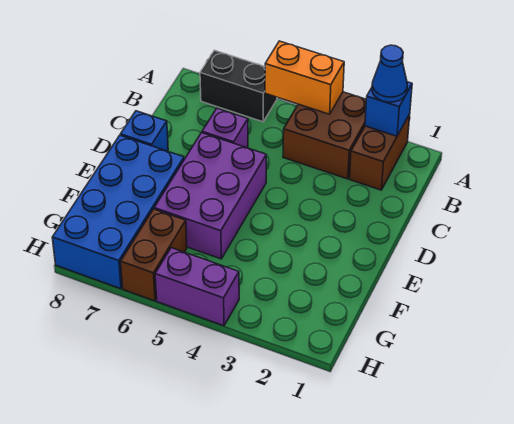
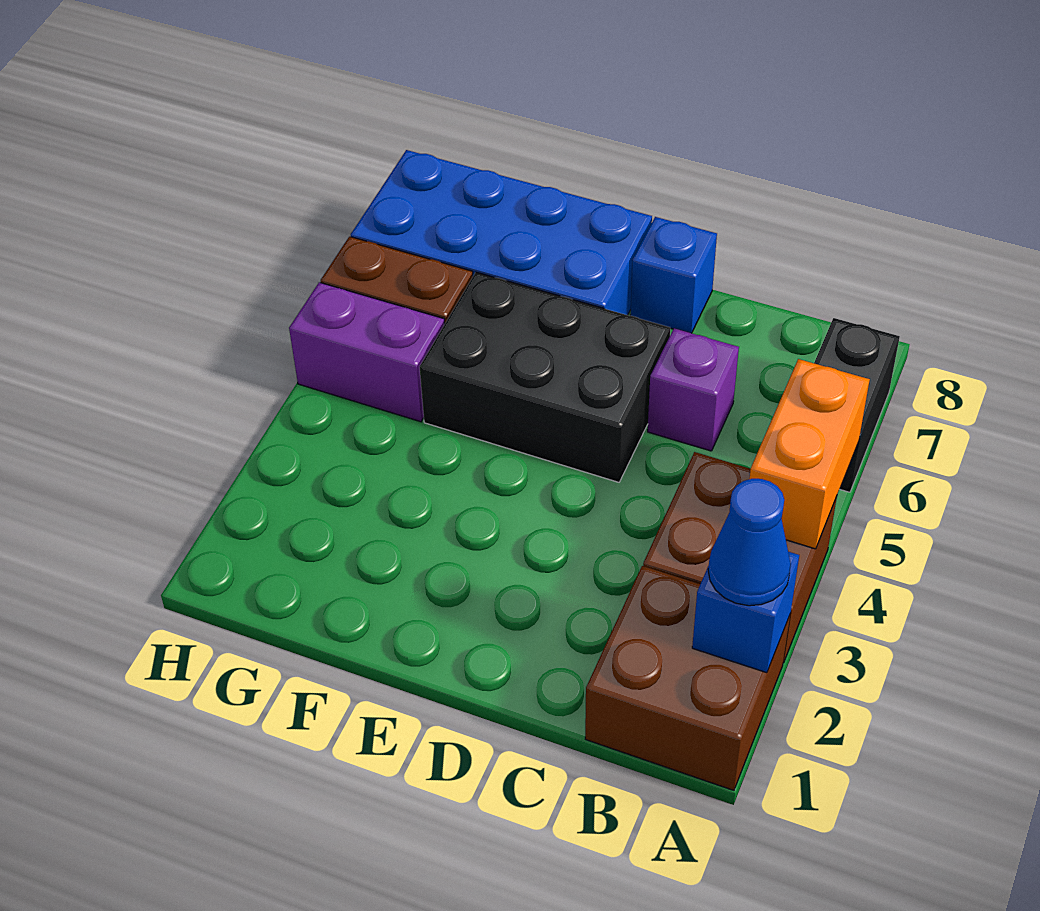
brown 1x2 brick [350,114,410,190] -> brown 2x2 brick [585,566,790,790]
purple 2x3 brick [154,133,266,259] -> black 2x3 brick [420,272,670,482]
purple 1x2 brick [155,248,239,326] -> purple 1x2 brick turned to [289,282,445,422]

